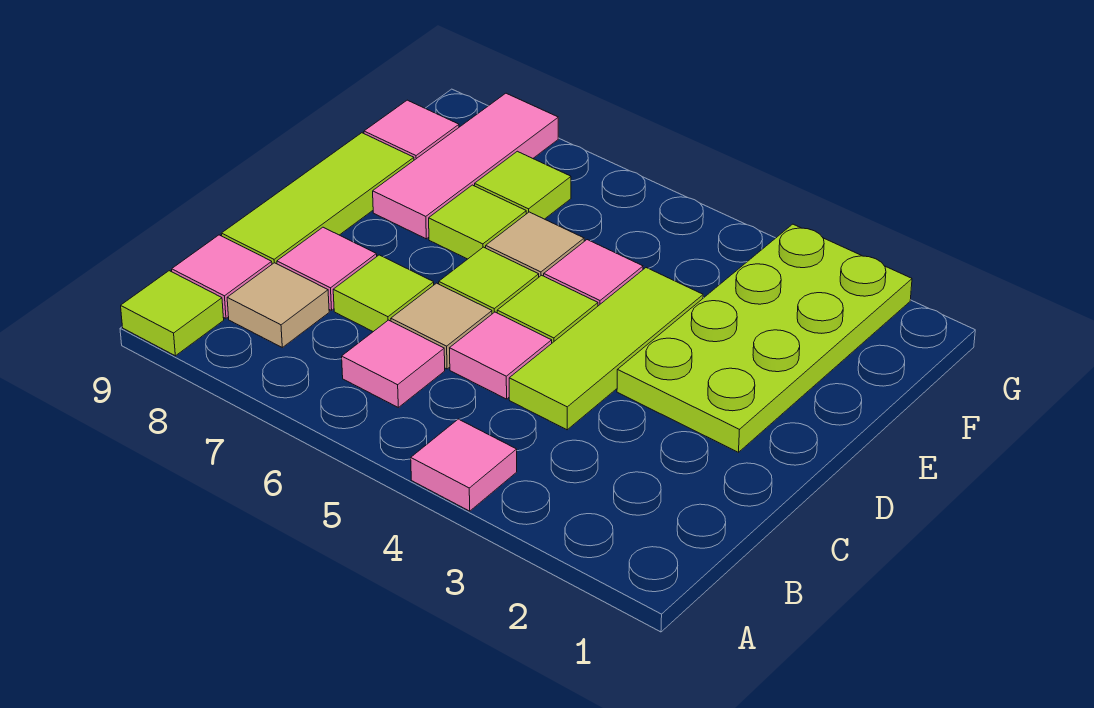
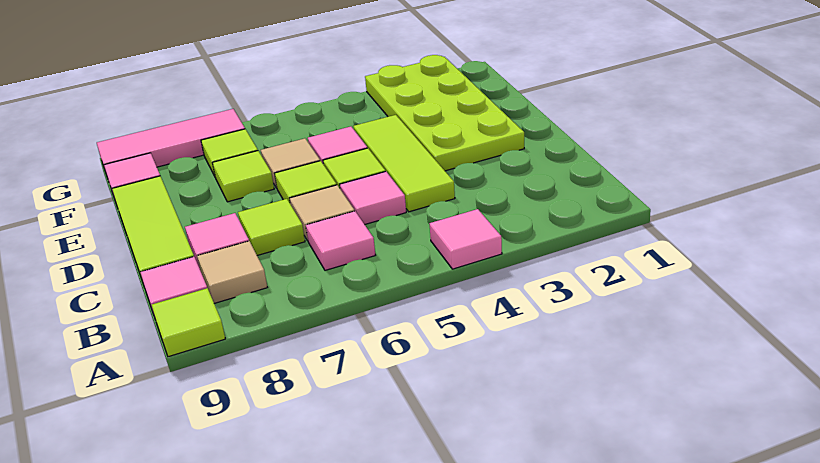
pink 1x3 tile [373,93,558,239] -> pink 1x3 tile turned to [97,109,245,175]

